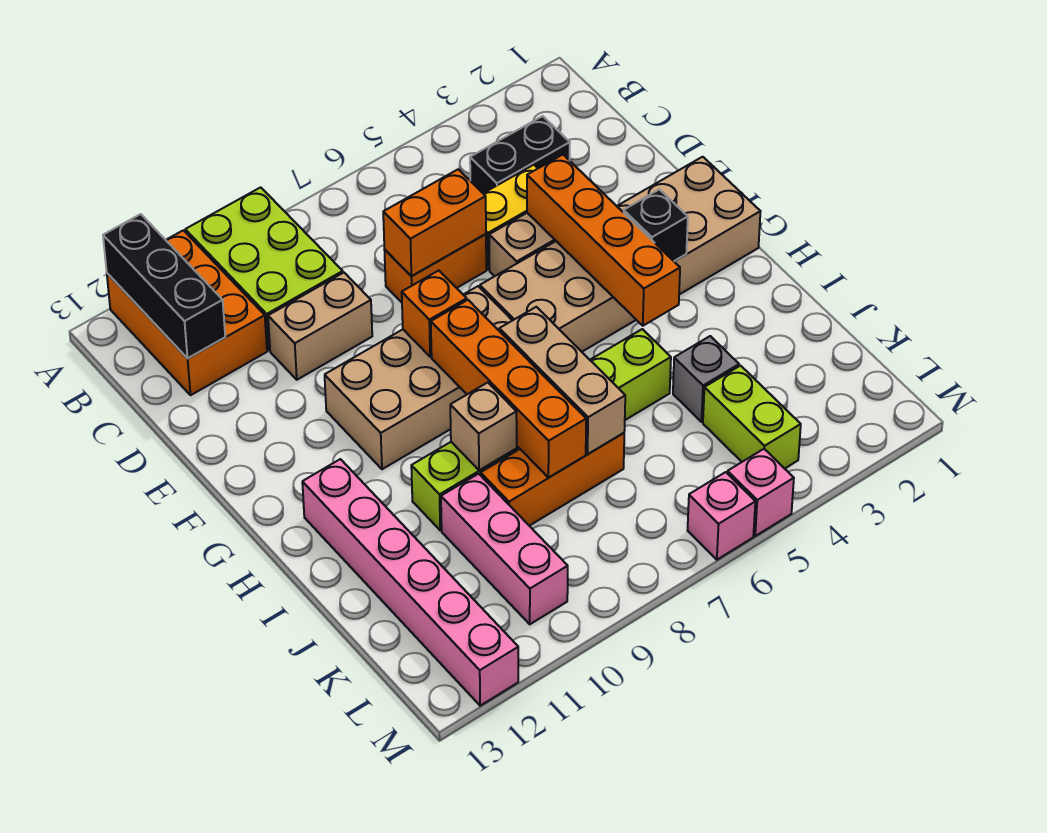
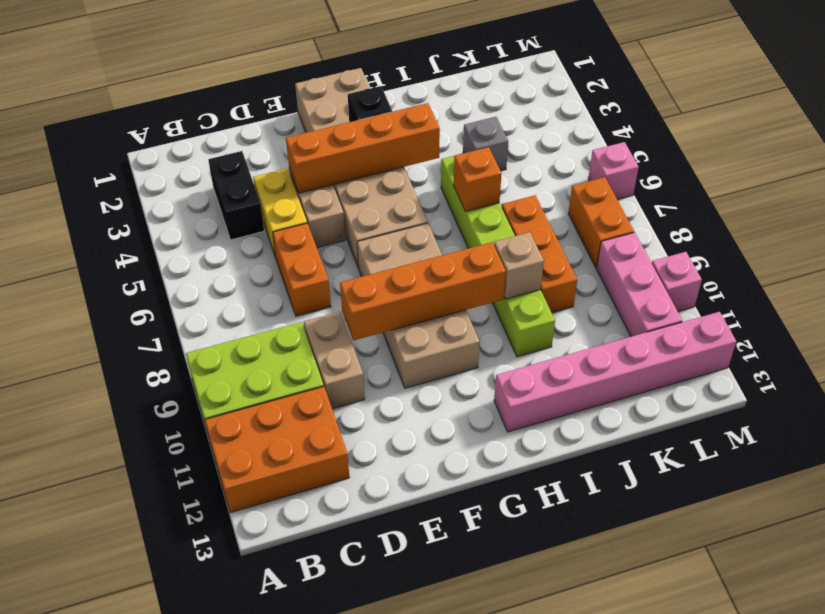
black 1x3 brick [103,214,225,358] -> none
orange 1x2 brick [383,169,486,276] -> orange 1x2 brick moved to [568,177,634,268]
orange 1x1 brick [402,271,467,357] -> orange 1x1 brick moved to [454,147,501,212]
orange 1x4 brick [431,300,586,478] -> orange 1x4 brick moved to [340,242,506,341]
tan 1x3 brick [499,307,625,454] -> none
pink 1x3 brick [441,474,568,624] -> pink 1x3 brick turned to [597,233,682,337]
lime 1x2 brick [703,366,801,469] -> none
pink 1x1 brick [728,449,794,536] -> pink 1x1 brick moved to [652,252,702,311]

